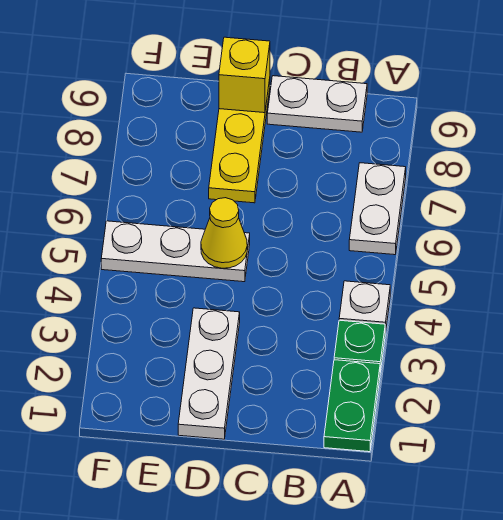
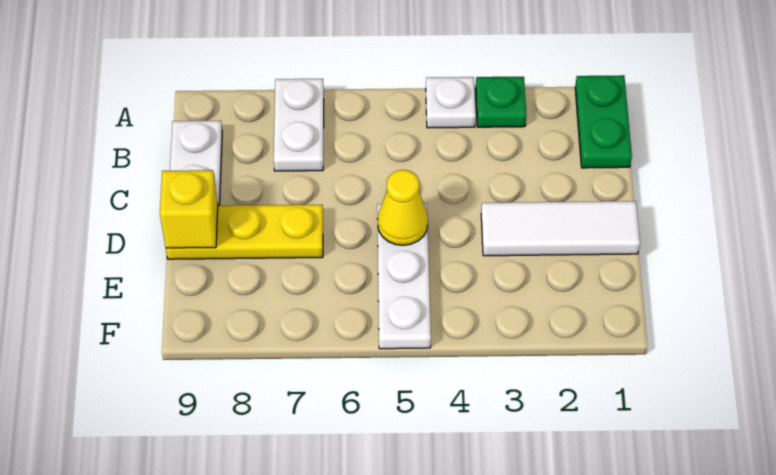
green 1x2 plate [324,360,380,452] -> green 1x2 plate turned to [575,75,632,168]
white 1x2 plate [349,163,406,255] -> white 1x2 plate turned to [274,79,324,171]
white 1x3 plate [178,308,240,439] -> white 1x3 tile [481,201,640,256]

